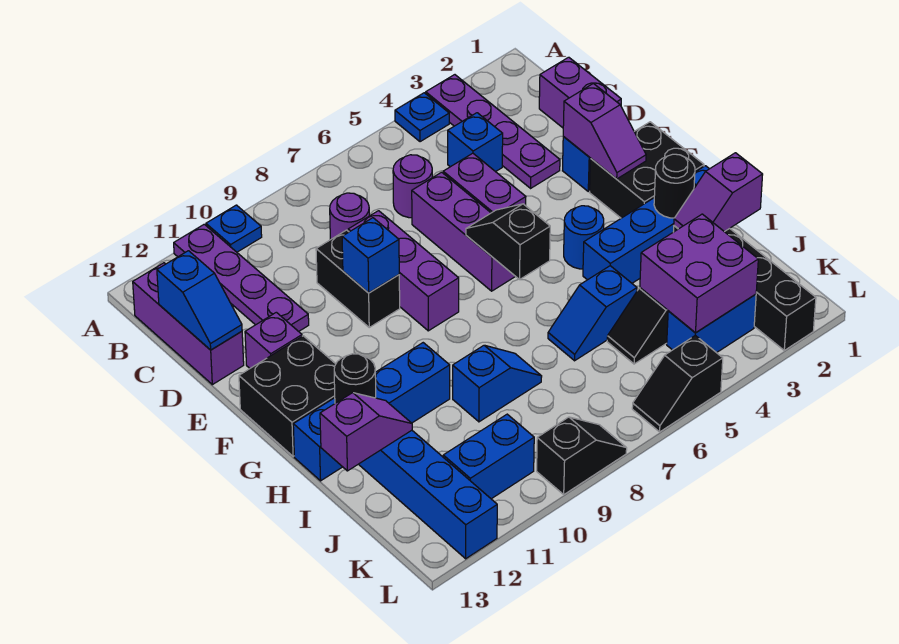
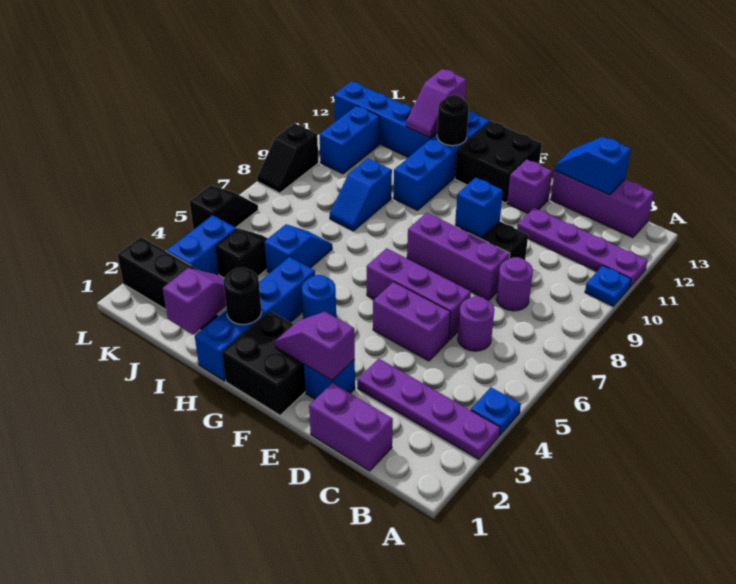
blue 1x1 brick [448,113,503,172] -> none
black 1x2 slope [466,204,550,279] -> none
purple 2x2 brick [640,214,758,333] -> none

